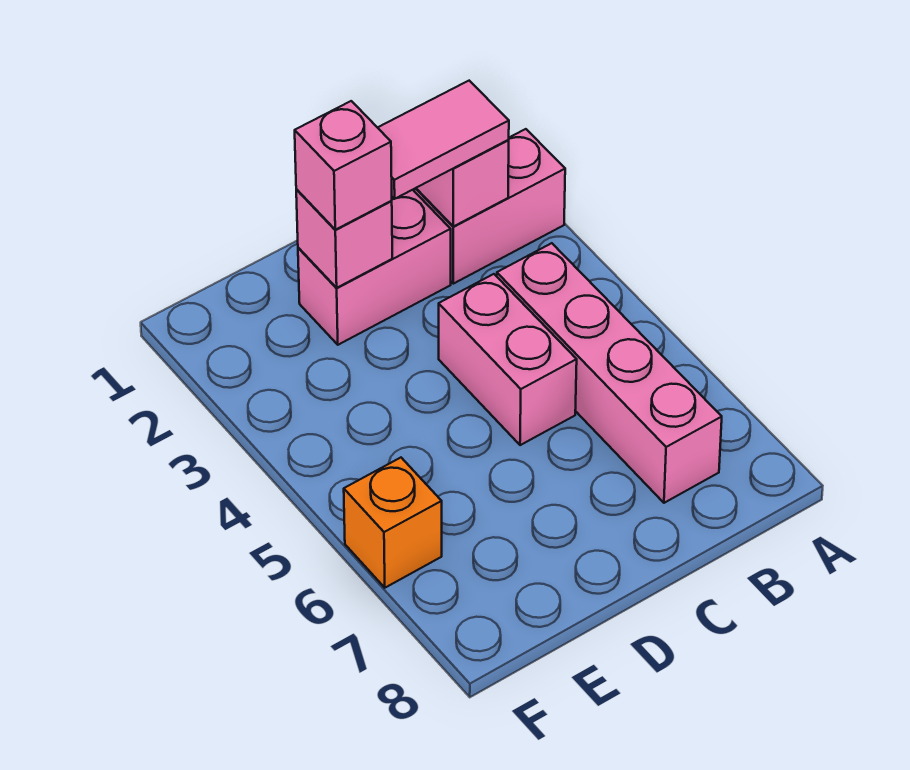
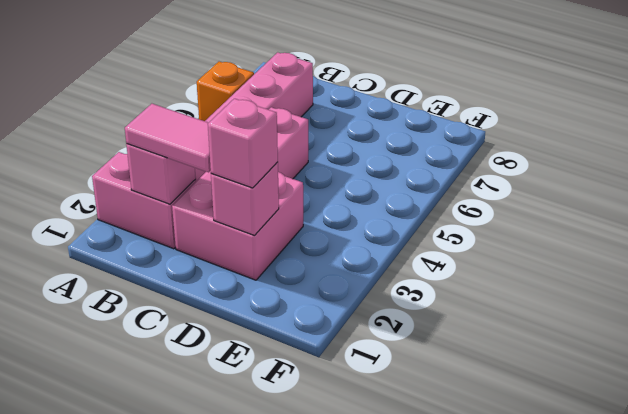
pink 1x2 brick [298,190,451,345] -> pink 2x2 brick [172,171,303,280]
orange 1x1 brick [344,458,442,588] -> orange 1x1 brick moved to [197,62,254,121]

